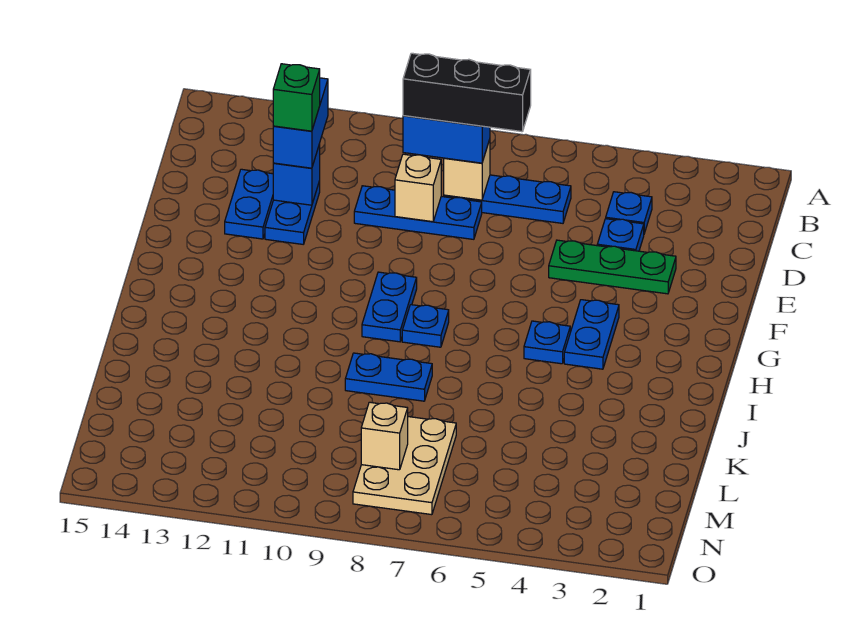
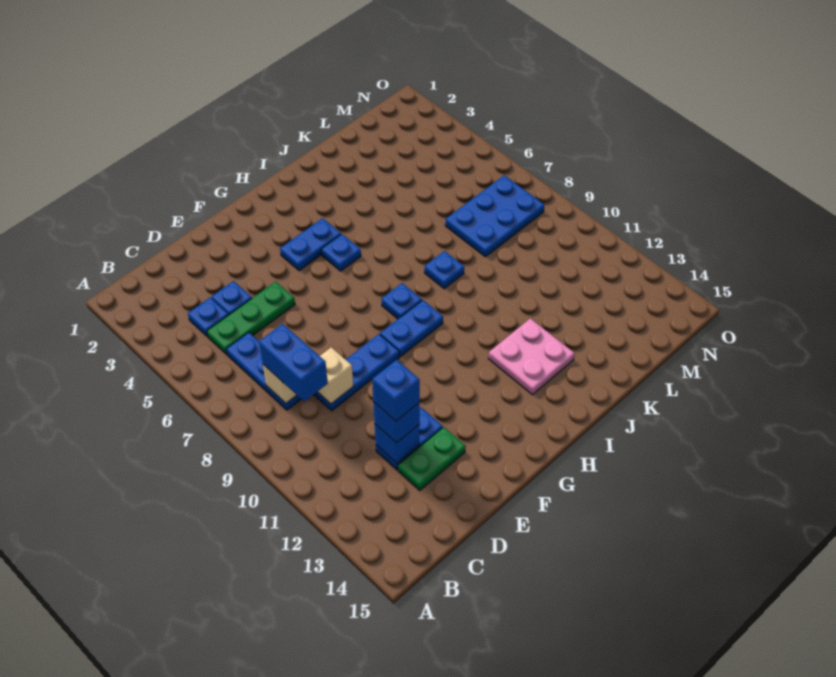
black 1x3 brick [403,53,531,132] -> none
blue 1x2 brick [273,78,328,168] -> blue 1x1 brick [374,402,420,443]
blue 1x3 plate [354,186,482,239] -> blue 1x3 plate turned to [314,334,399,411]
green 1x1 brick [273,64,320,131] -> blue 1x1 brick [372,360,420,421]
blue 1x2 plate [225,169,273,239] -> green 1x2 plate [398,427,466,490]
green 1x3 plate [549,240,676,294] -> green 1x3 plate turned to [207,282,295,354]
none -> pink 2x2 plate [488,318,575,395]
blue 1x2 plate [345,353,432,401] -> blue 1x1 plate [424,251,464,289]
tan 2x3 plate [353,417,456,515] -> blue 2x3 plate [445,175,545,257]
tan 1x1 brick [361,402,408,470] -> none

